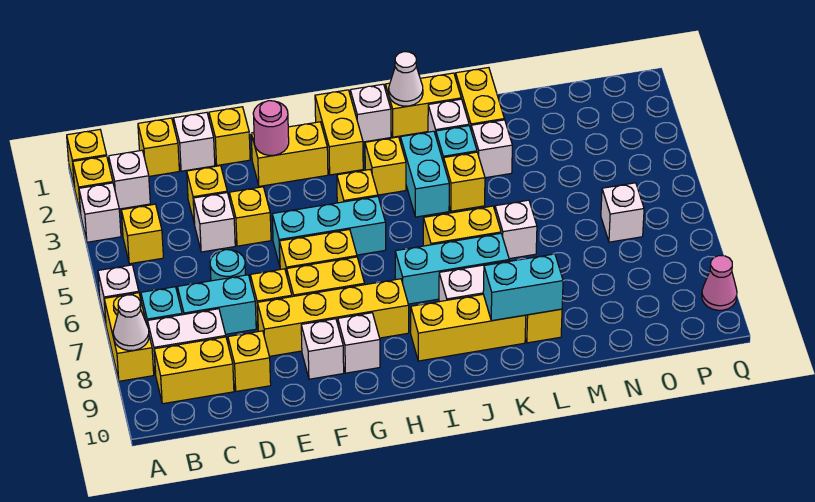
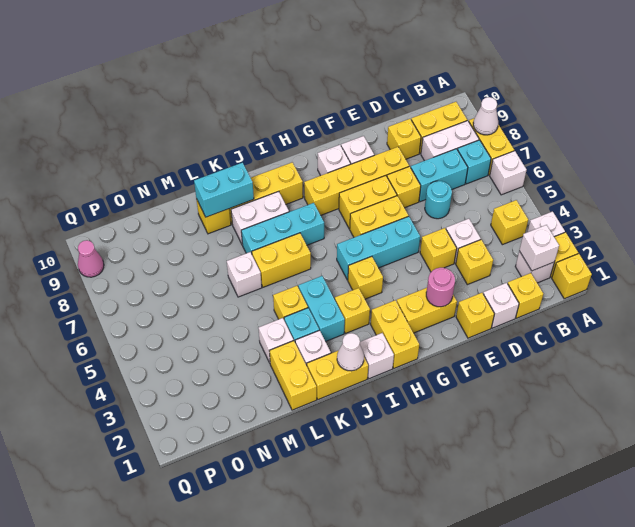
white 1x1 brick [601,183,644,242] -> white 1x1 brick moved to [519,225,559,271]

